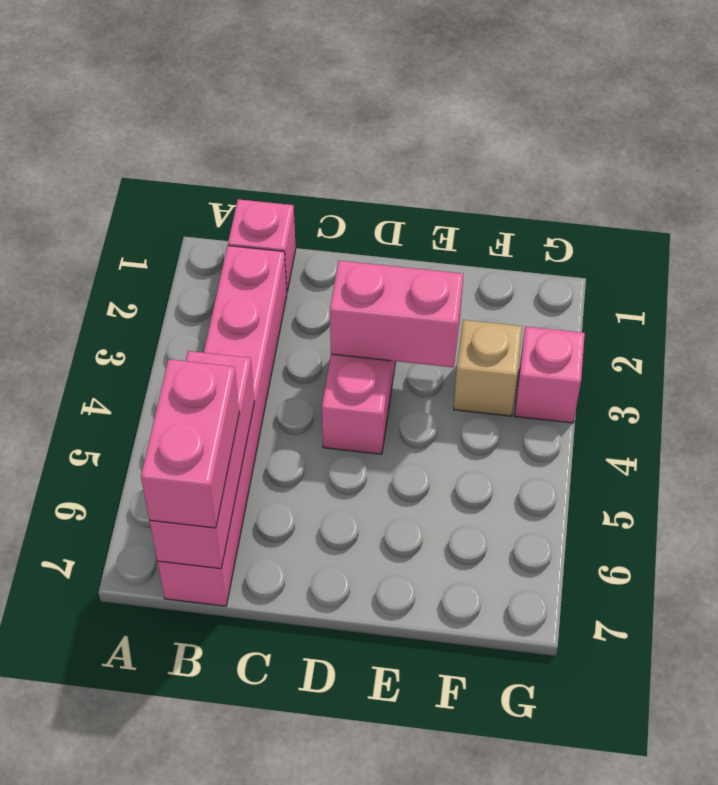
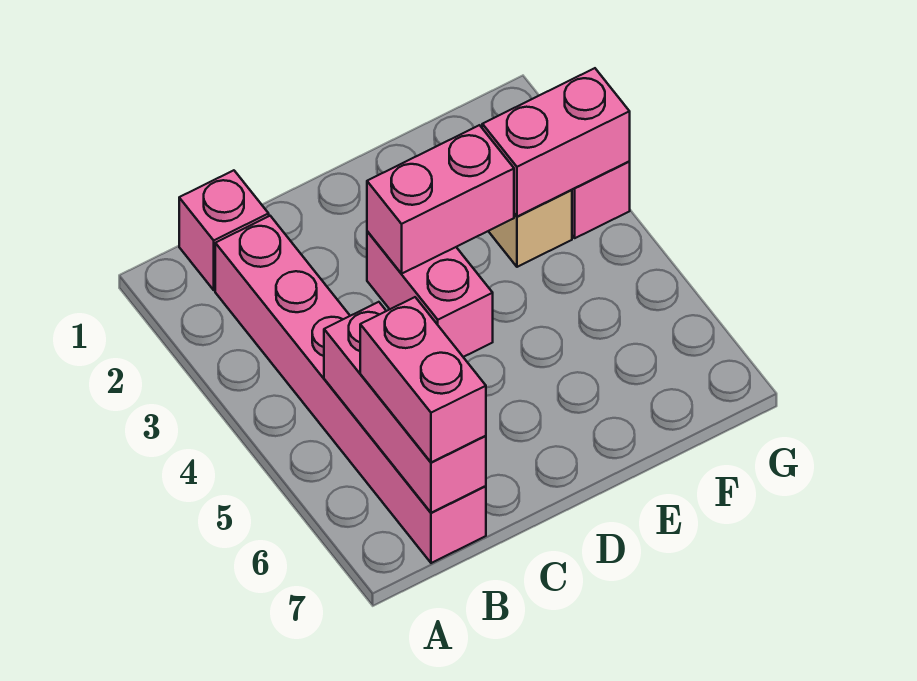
none -> pink 1x2 brick [482,68,630,217]

